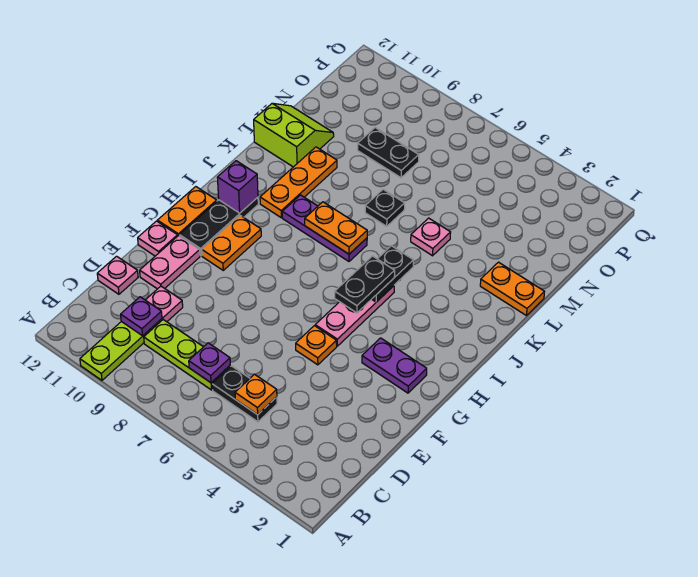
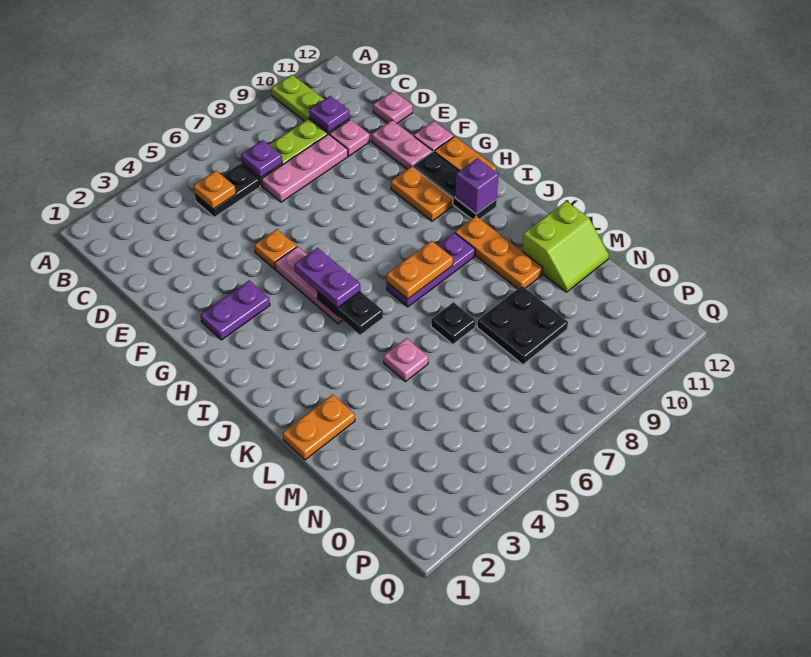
none -> pink 1x3 plate [262,134,348,202]
black 1x2 plate [335,256,395,313] -> purple 1x2 plate [294,248,360,308]
black 1x2 plate [358,128,419,178] -> black 2x2 plate [477,286,568,365]

